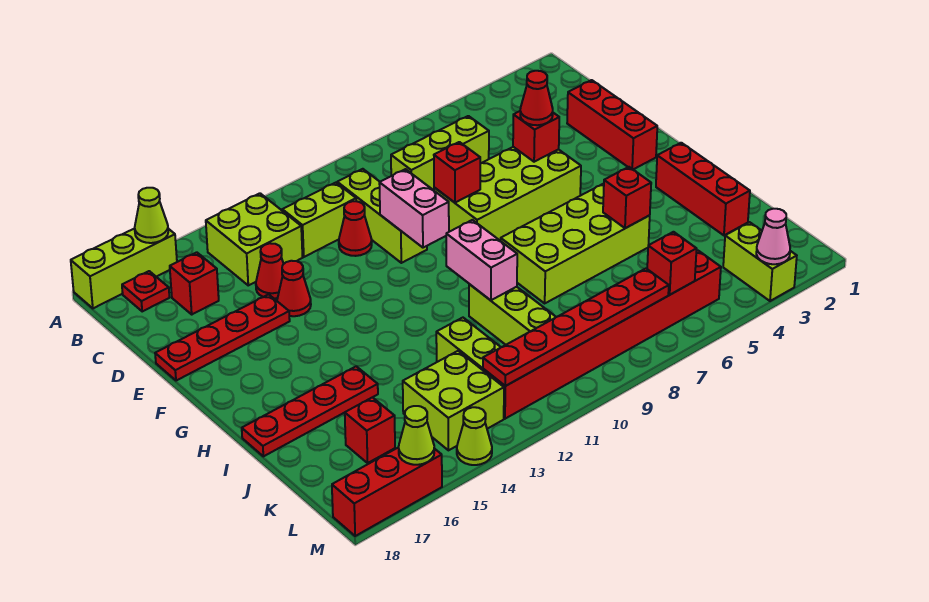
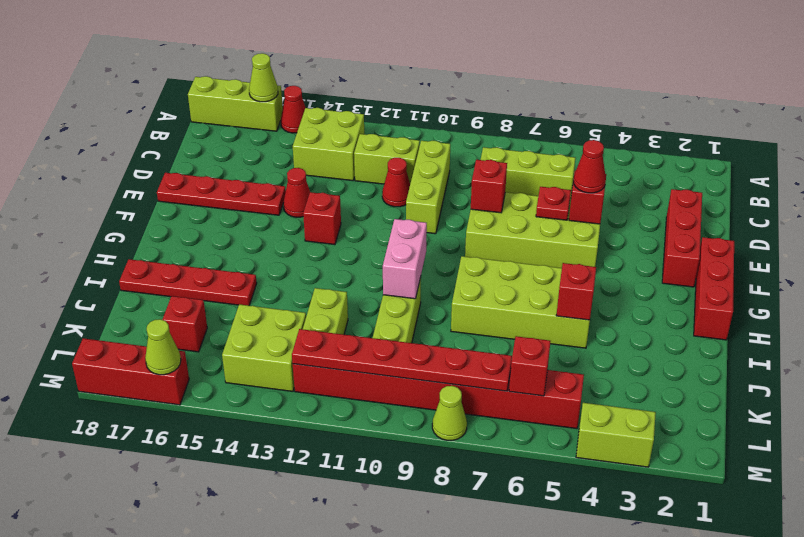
red 1x1 plate [122,271,170,311] -> red 1x1 plate moved to [536,187,571,220]
red 1x1 brick [170,252,219,314] -> red 1x1 brick moved to [303,192,341,245]
red 1x1 cone [256,243,283,299] -> red 1x1 cone moved to [281,86,305,133]
pink 1x2 brick [379,169,449,248] -> none
red 1x3 brick [656,143,750,235] -> red 1x3 brick moved to [694,237,734,340]
lime 1x2 brick [723,222,797,301] -> lime 1x2 brick turned to [576,403,656,467]
pink 1x1 cone [756,209,790,264] -> none
lime 1x1 cone [457,407,492,465] -> lime 1x1 cone moved to [432,386,467,440]

